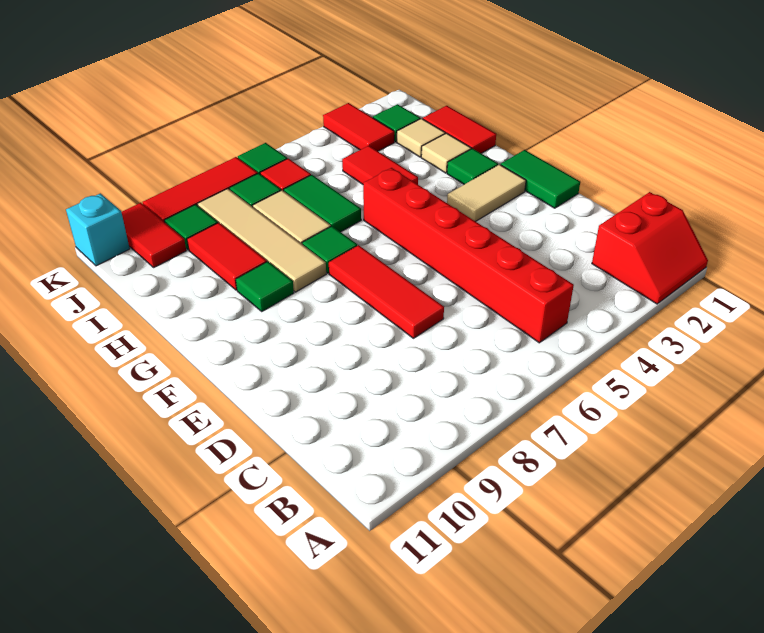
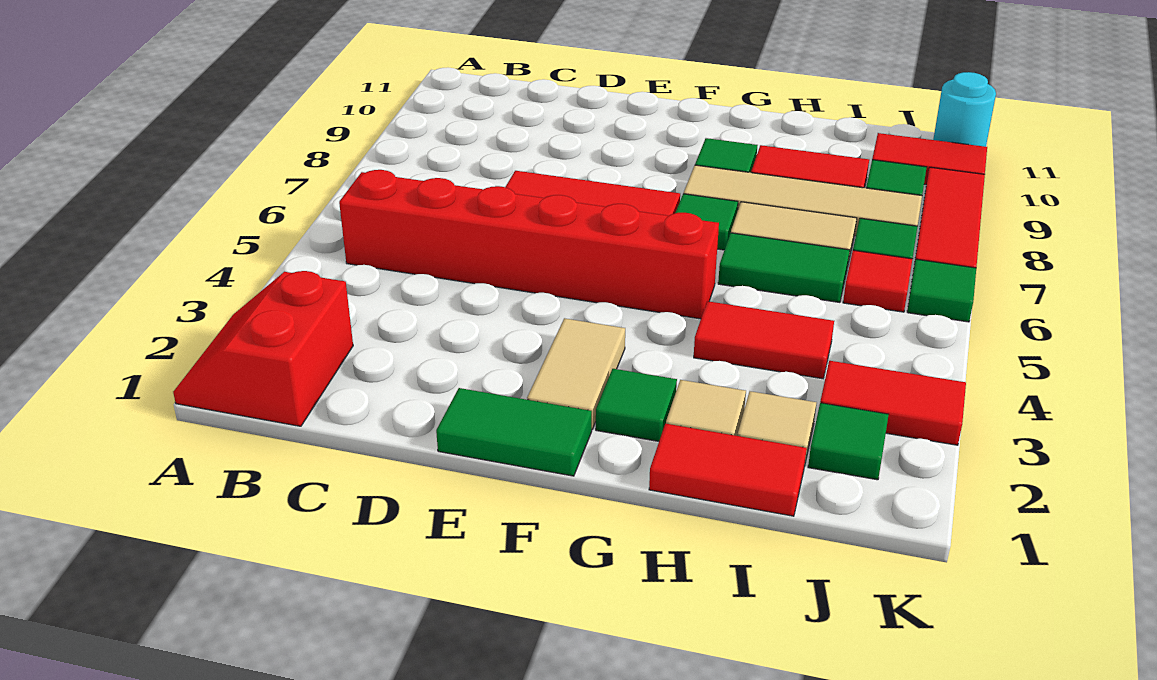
cyan 1x1 brick [66,193,130,266] -> cyan 1x1 round brick [933,72,996,147]

